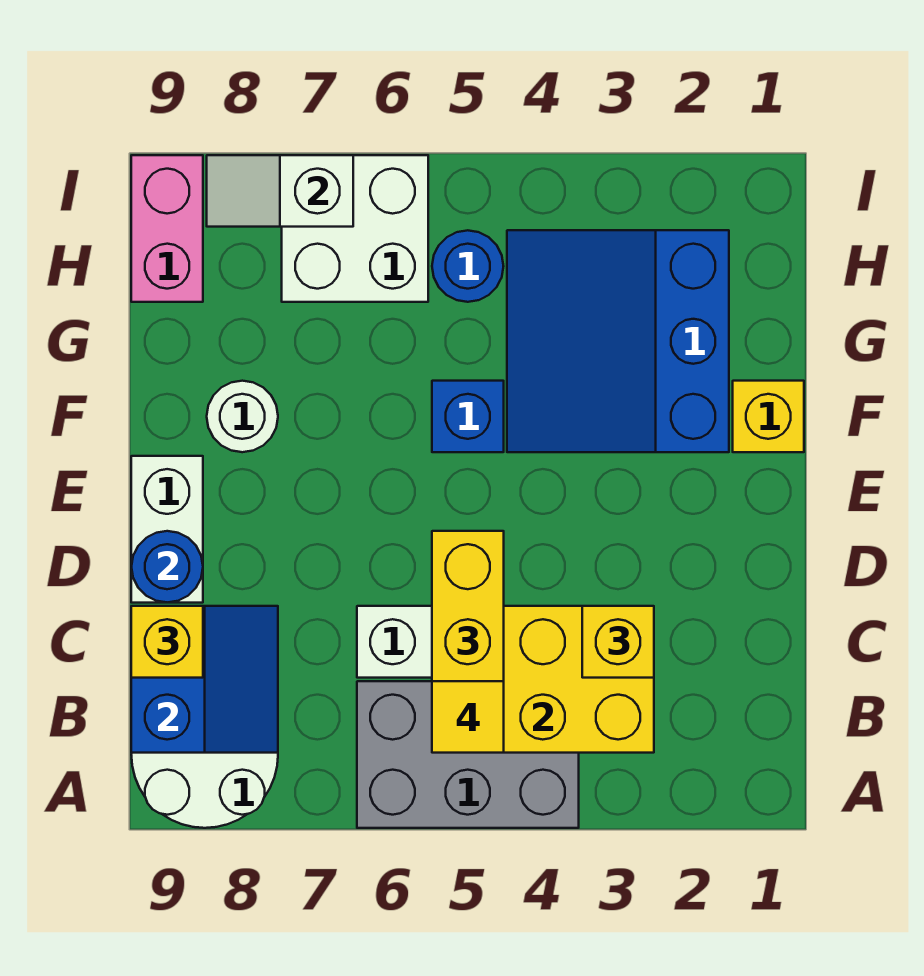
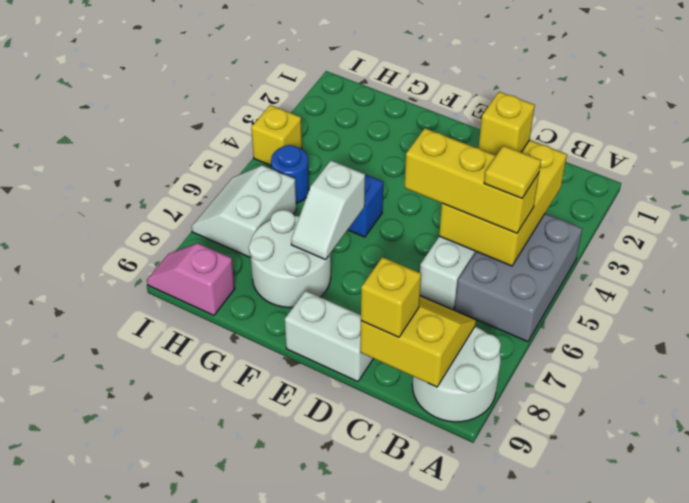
blue 2x2 slope [131,606,278,753] -> yellow 2x2 slope [360,296,476,387]
blue 1x1 round brick [131,531,203,603] -> none
yellow 1x1 brick [733,381,804,452] -> yellow 1x1 brick moved to [251,105,302,165]
blue 3x3 slope [507,230,729,452] -> none
white 1x1 round brick [207,381,278,452] -> white 2x2 round brick [249,210,331,308]
white 2x2 brick [282,155,428,302] -> white 2x2 slope [191,165,296,258]
pink 1x2 brick [131,155,203,302] -> pink 1x2 slope [147,243,235,315]
white 1x2 slope [207,155,353,227] -> white 1x2 slope moved to [291,161,365,260]

